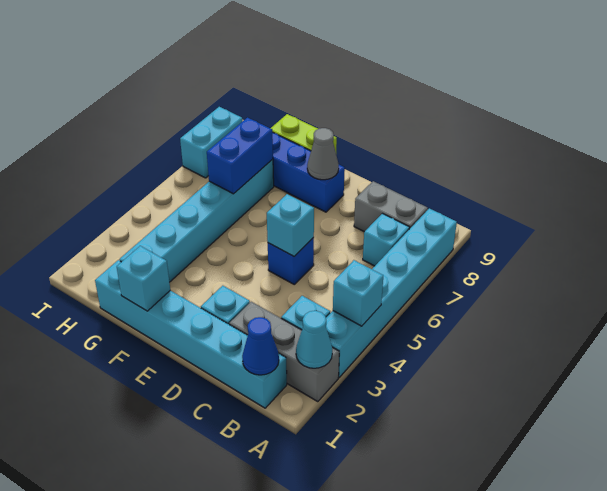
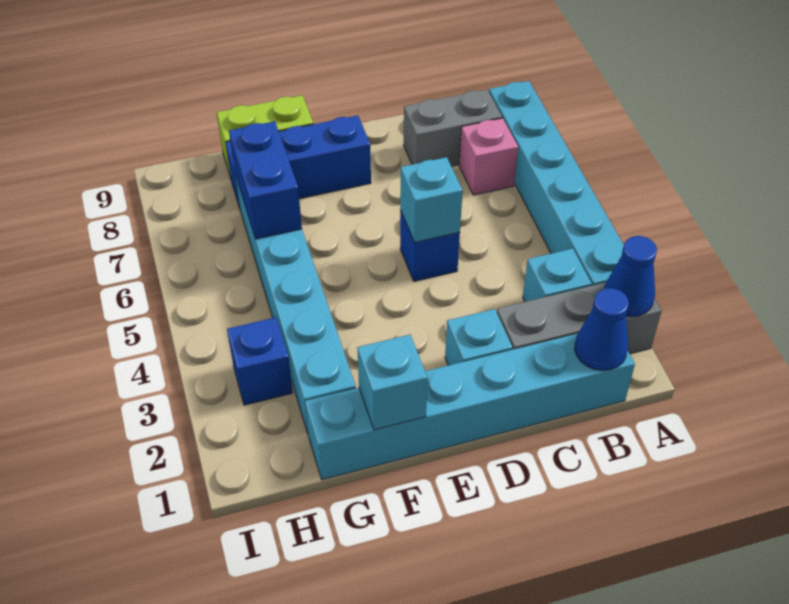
cyan 1x1 cone [296,311,332,368] -> blue 1x1 cone [604,236,657,317]
cyan 1x1 brick [333,260,383,326] -> none
cyan 1x1 brick [363,214,410,266] -> pink 1x1 brick [459,118,518,195]
grey 1x1 cone [307,128,339,180] -> none
none -> blue 1x1 brick [227,317,293,405]
cyan 1x2 brick [180,107,242,178] -> none

